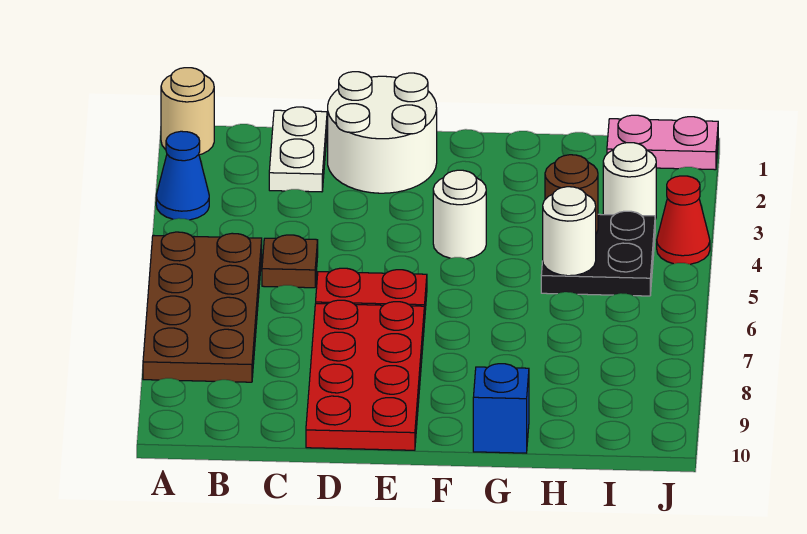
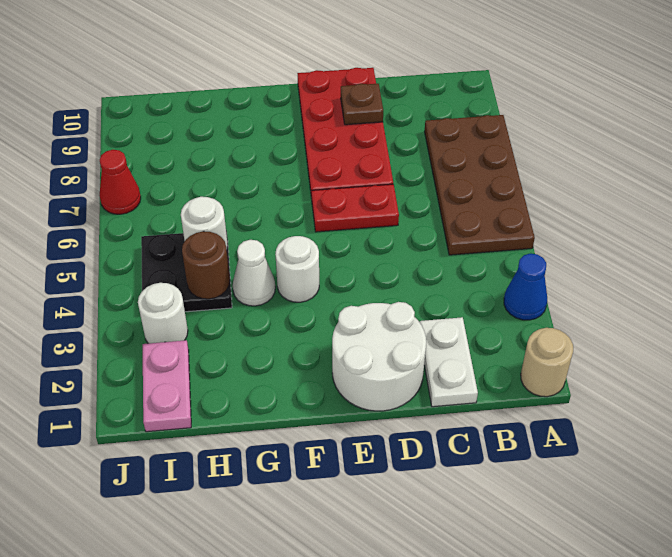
brown 1x1 plate [262,235,318,288] -> brown 1x1 plate moved to [341,84,383,125]
none -> white 1x1 cone [233,240,275,306]
blue 1x1 brick [473,364,529,453] -> none
pink 1x2 plate [607,115,718,170] -> pink 1x2 plate turned to [143,340,191,432]
red 1x1 cone [657,176,710,264] -> red 1x1 cone moved to [100,150,141,214]

